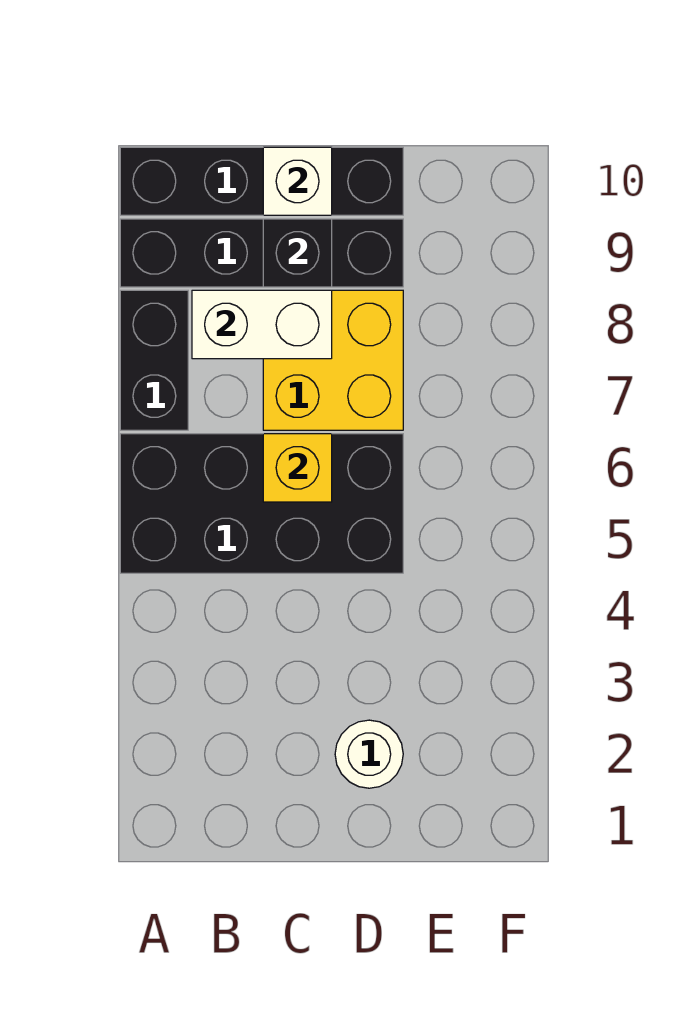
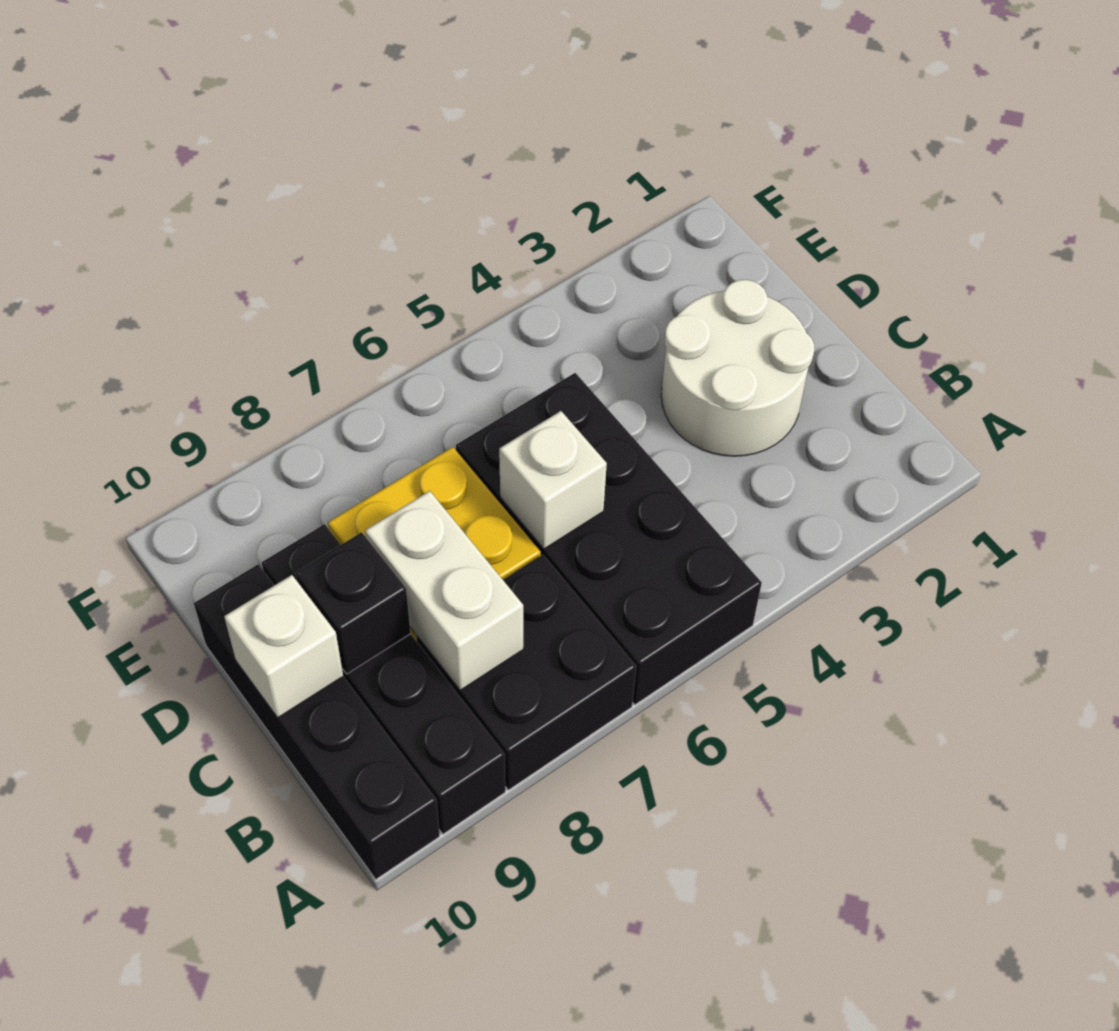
black 1x2 brick [120,290,188,430] -> black 2x2 brick [416,555,636,790]
yellow 1x1 brick [263,434,332,502] -> white 1x1 brick [499,411,607,549]
white 1x1 round brick [335,720,403,788] -> white 2x2 round brick [661,280,814,456]

